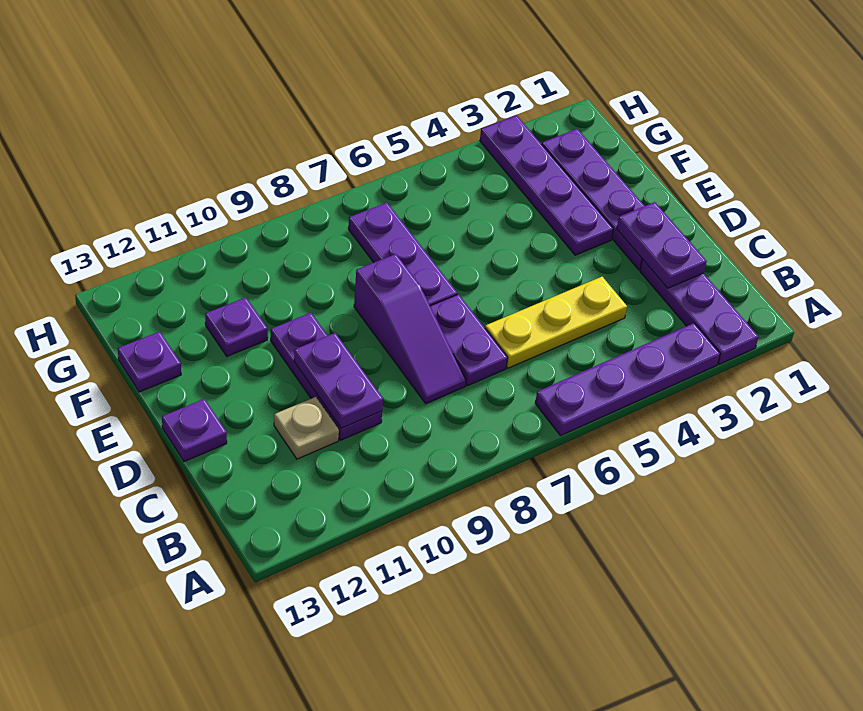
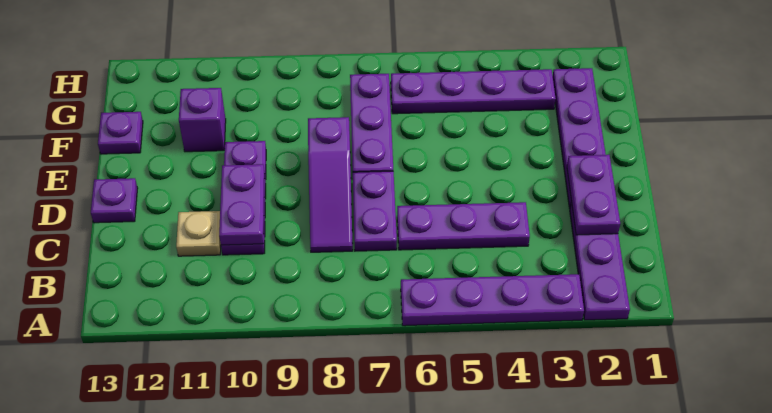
yellow 1x3 plate [485,277,627,368] -> purple 1x3 plate [397,202,530,250]
purple 1x4 plate [480,115,613,255] -> purple 1x4 plate turned to [391,69,556,114]
purple 1x1 plate [205,298,268,356] -> purple 1x1 brick [179,88,226,152]

